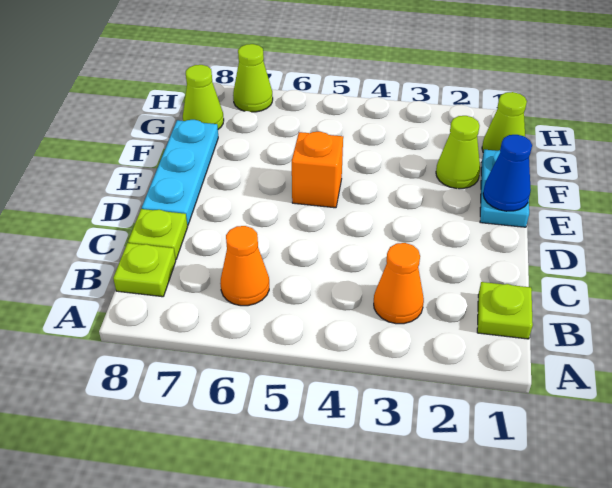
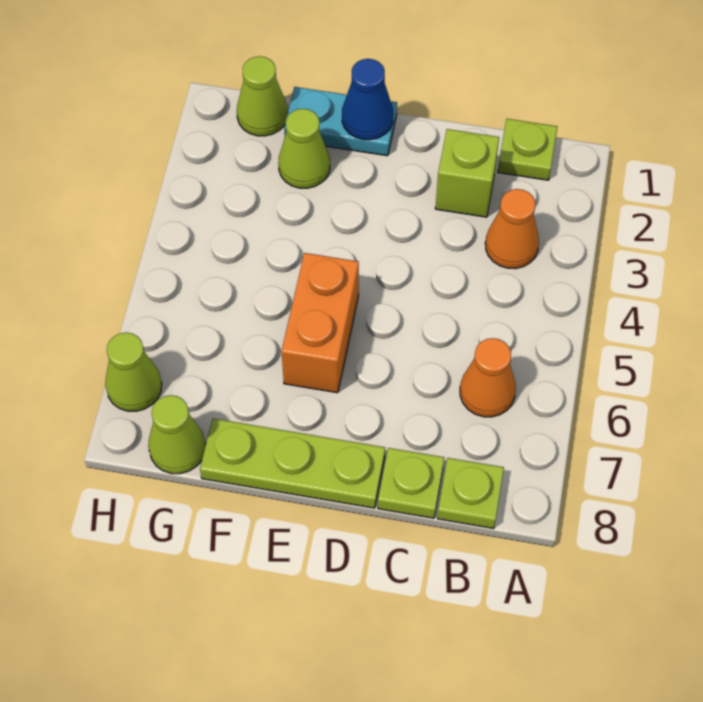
none -> lime 1x1 brick [435,129,499,217]
cyan 1x3 plate [142,120,218,225] -> lime 1x3 plate [200,419,385,508]
orange 1x1 brick [292,132,343,208] -> orange 1x2 brick [281,253,359,393]

